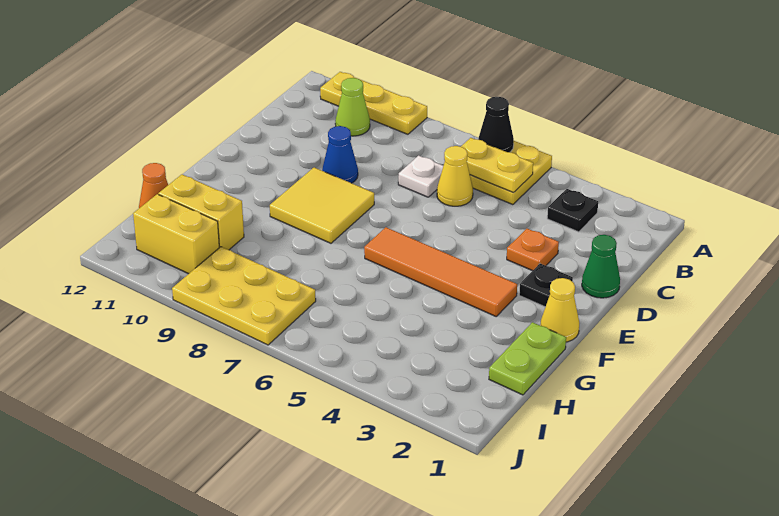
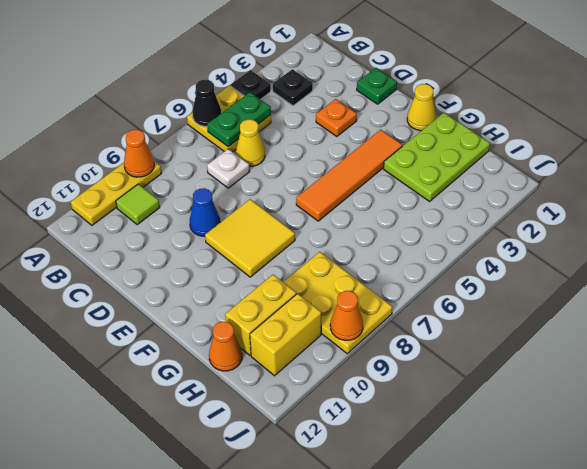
none -> orange 1x1 cone [124,130,154,177]
yellow 1x2 plate [461,138,533,193] -> green 1x2 plate [207,92,271,147]
lime 1x1 cone [335,78,370,136] -> lime 1x1 tile [116,184,160,224]
green 1x1 cone [582,235,620,298] -> green 1x1 plate [357,68,397,104]
black 1x1 plate [519,264,573,307] -> black 1x1 plate moved to [230,70,271,99]
lime 1x2 plate [489,322,566,395] -> lime 2x3 plate [384,113,490,201]
yellow 2x3 plate [172,247,316,345] -> yellow 2x3 plate turned to [284,252,392,353]
none -> orange 1x1 cone [330,291,363,340]

